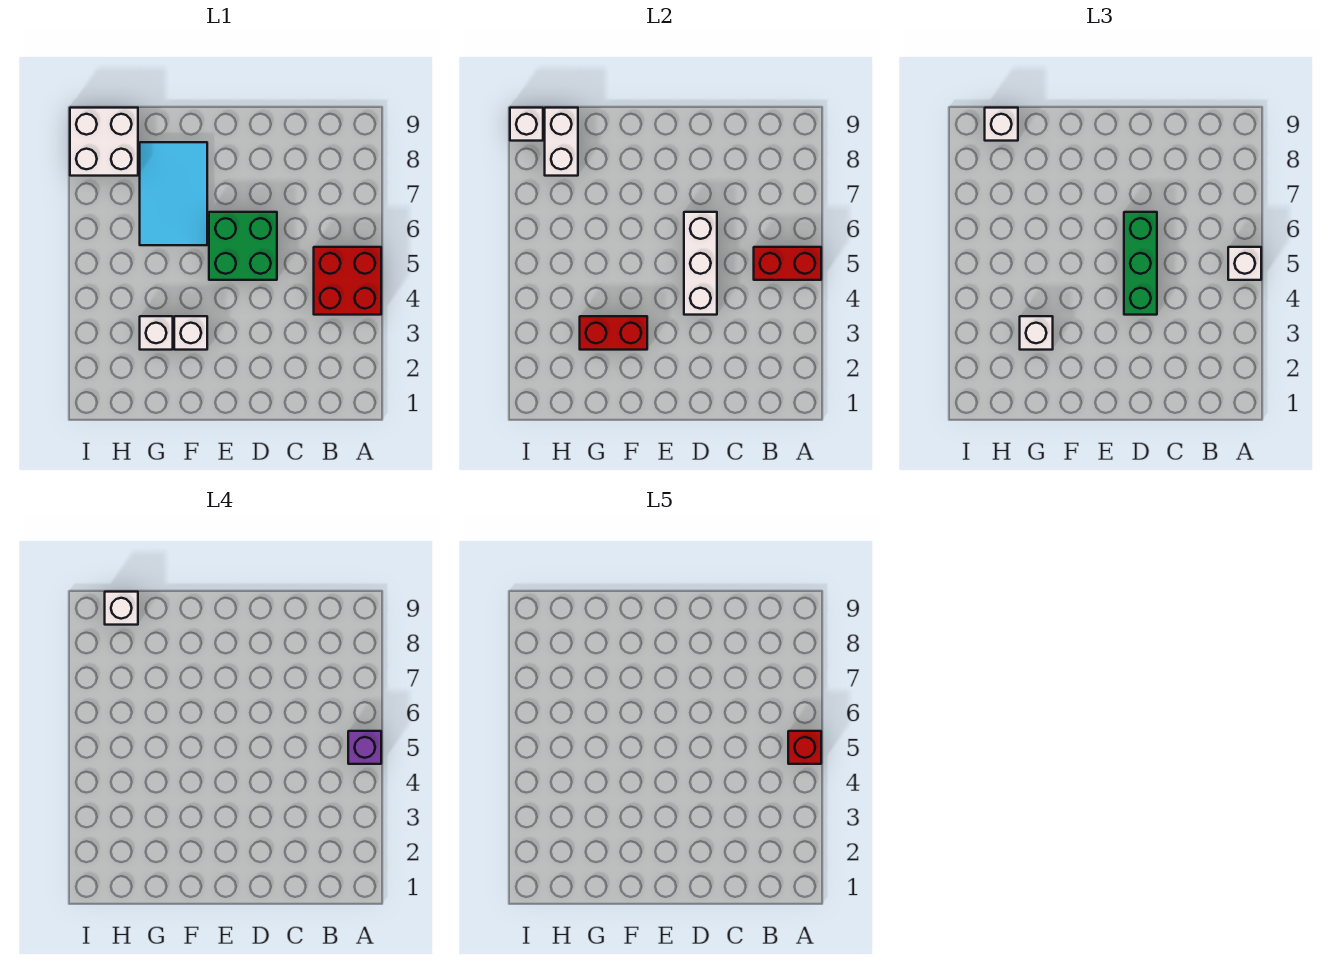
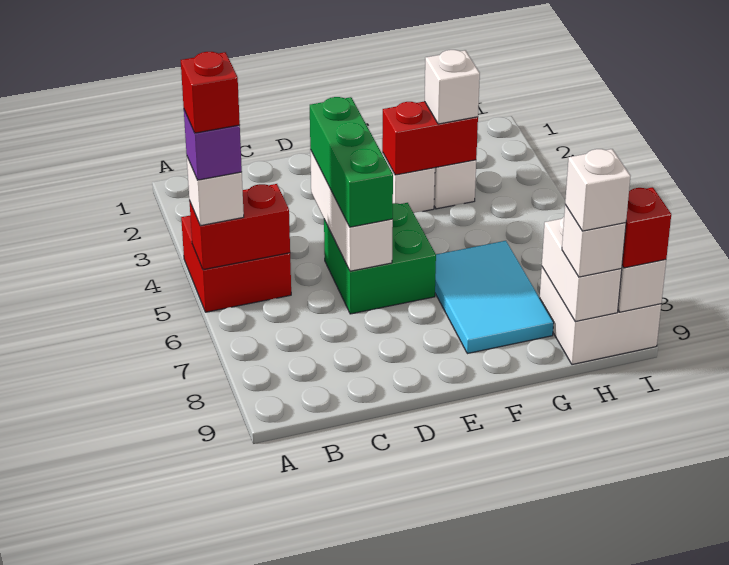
none -> red 1x1 brick [622,187,671,268]

